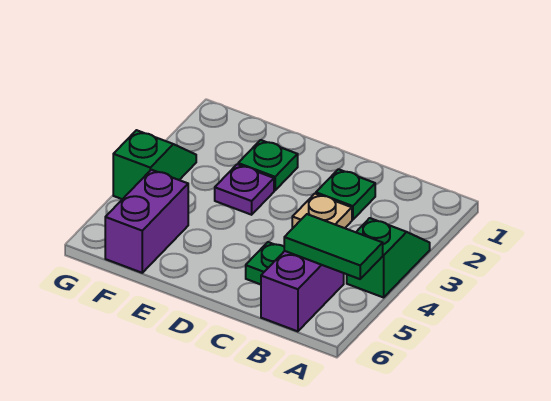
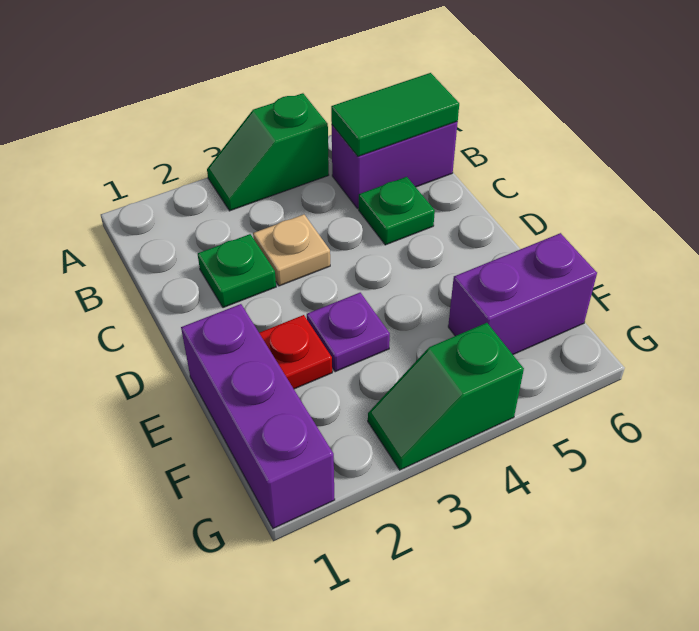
green 1x2 tile [284,214,383,279] -> green 1x2 tile turned to [331,73,459,156]
none -> purple 1x3 brick [181,304,335,528]
green 1x1 plate [238,140,298,190] -> red 1x1 plate [259,315,332,389]

